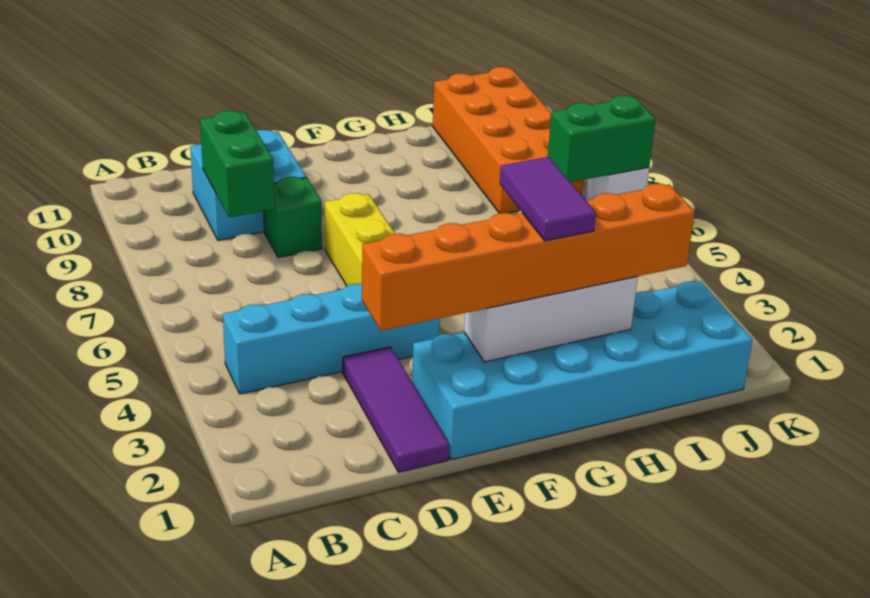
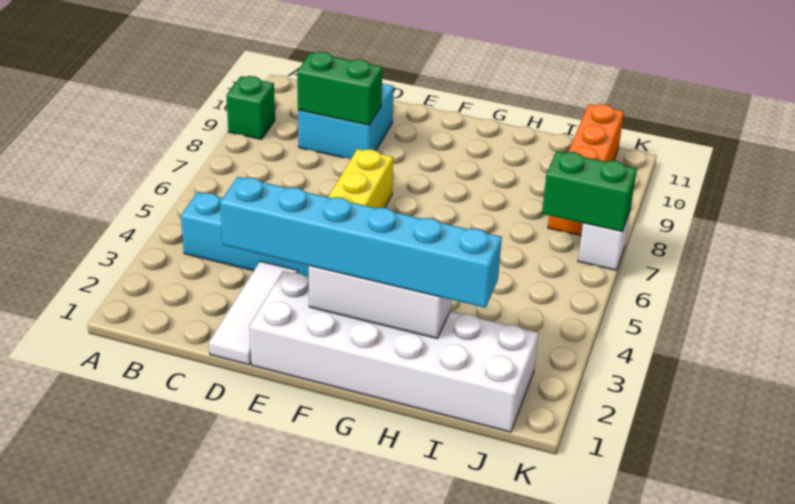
green 1x2 brick [200,110,275,217] -> green 1x2 brick turned to [297,52,382,125]
purple 1x3 tile [343,347,449,473] -> white 1x3 tile [209,261,298,365]
orange 1x6 brick [362,184,695,331] -> cyan 1x6 brick [220,177,502,308]
green 1x1 brick [264,177,322,257] -> green 1x1 brick moved to [226,76,275,139]
cyan 2x6 brick [412,281,753,460] -> white 2x6 brick [249,271,538,432]
purple 1x2 tile [500,157,596,241] -> none
orange 2x4 brick [433,67,584,213] -> orange 1x4 brick [548,104,624,236]

